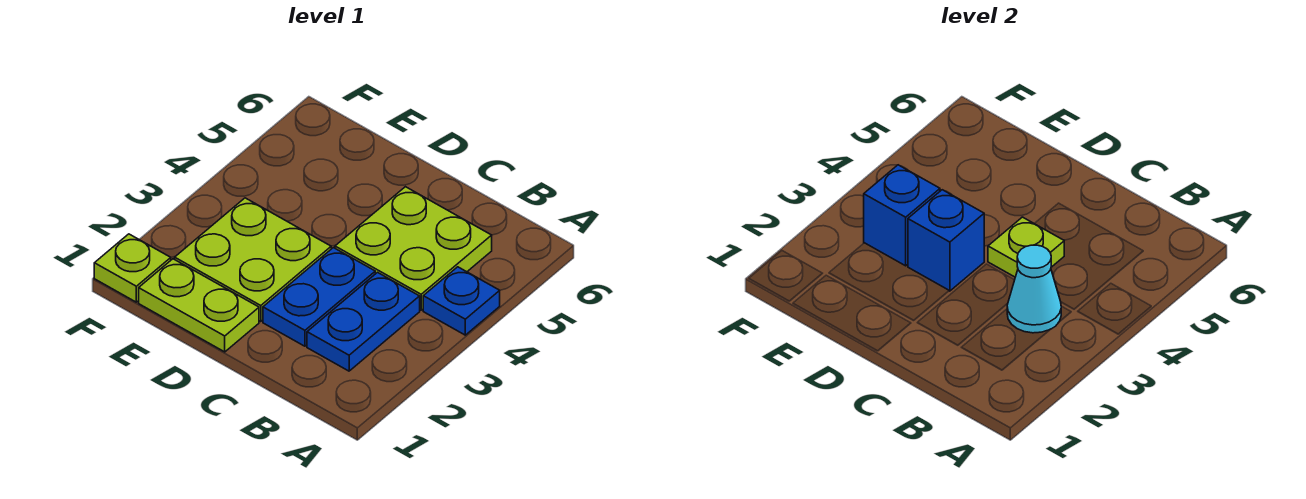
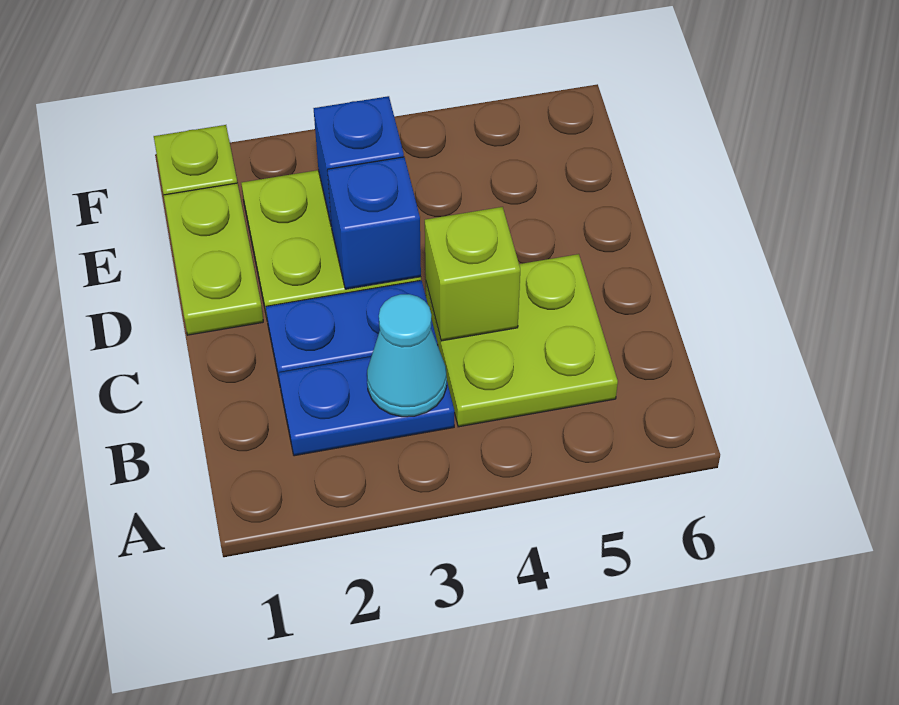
blue 1x1 plate [423,267,500,335] -> none
lime 1x1 plate [988,217,1064,277] -> lime 1x1 brick [425,207,520,341]

